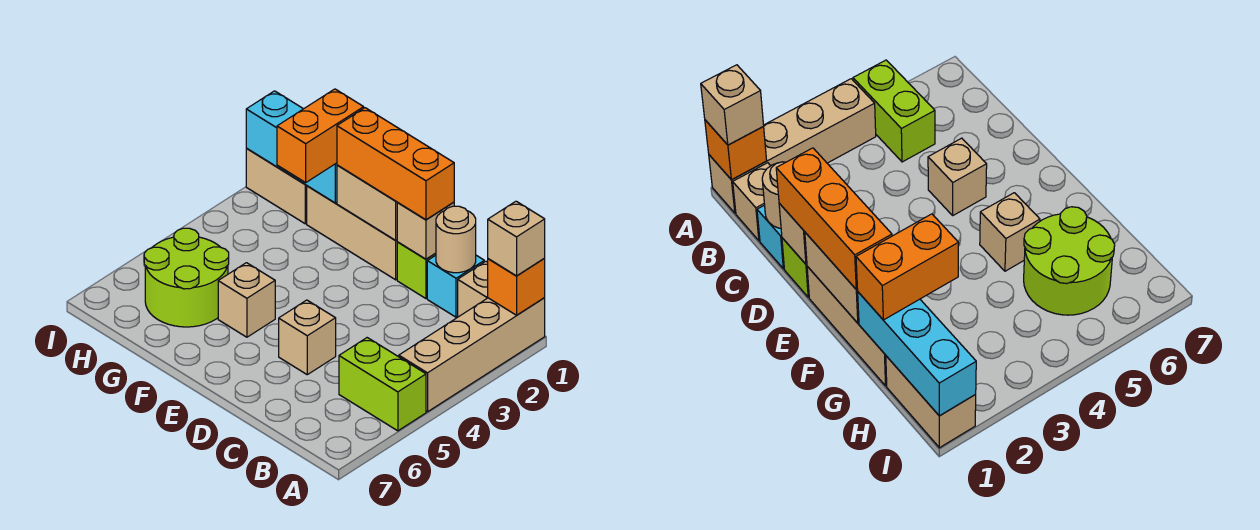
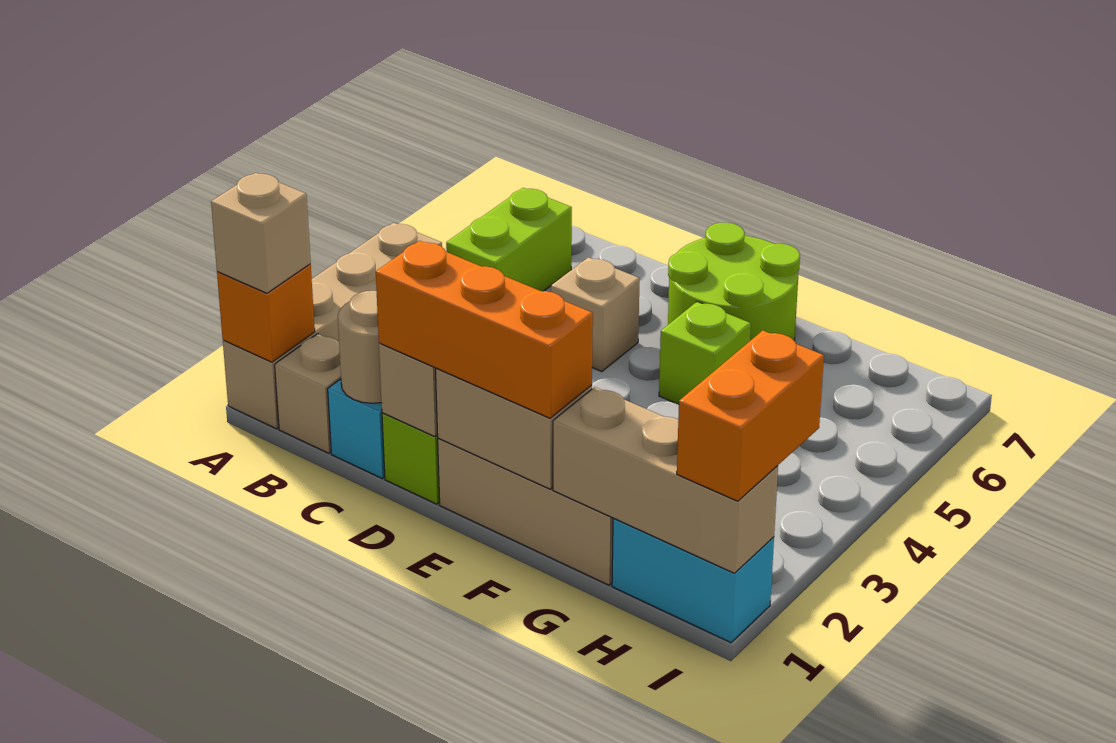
lime 1x2 brick [339,338,426,431] -> lime 1x2 brick turned to [446,188,572,291]
tan 1x1 brick [218,263,275,337] -> lime 1x1 brick [659,301,751,405]
cyan 1x3 brick [246,91,337,203] -> tan 1x3 brick [553,387,778,573]
orange 1x2 brick [277,89,364,182] -> orange 1x2 brick moved to [677,331,824,501]
lime 2x2 round brick [144,228,229,327] -> lime 2x2 round brick moved to [668,223,800,341]
tan 1x2 brick [246,149,307,224] -> cyan 1x2 brick [612,518,774,643]

